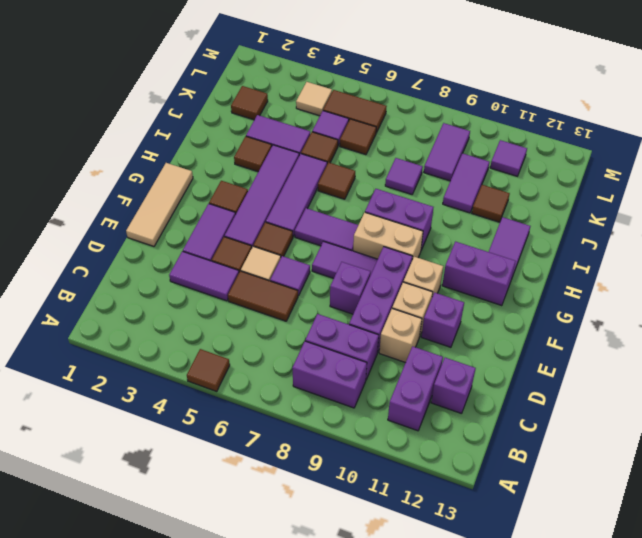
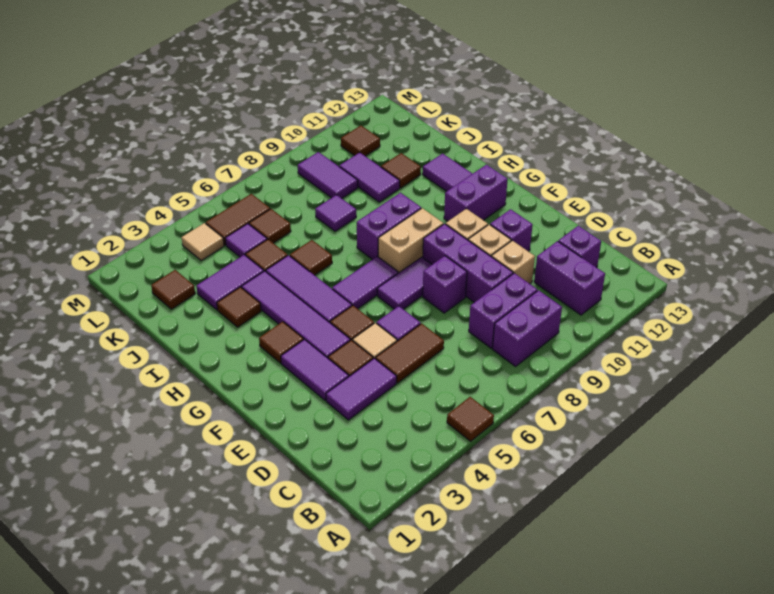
tan 1x3 tile [126,163,193,246] -> none
purple 1x1 tile [490,140,527,176] -> brown 1x1 tile [341,125,380,156]

